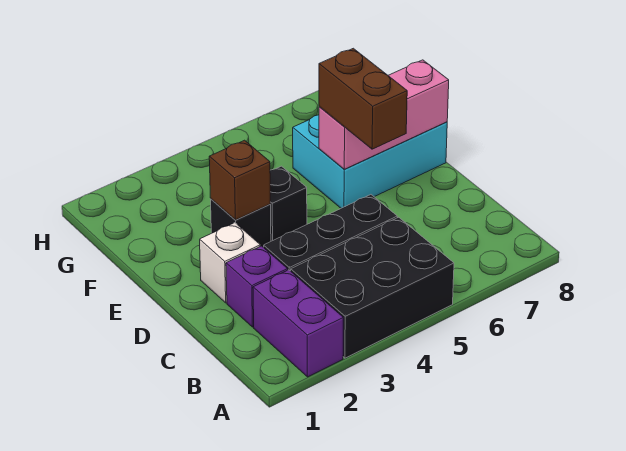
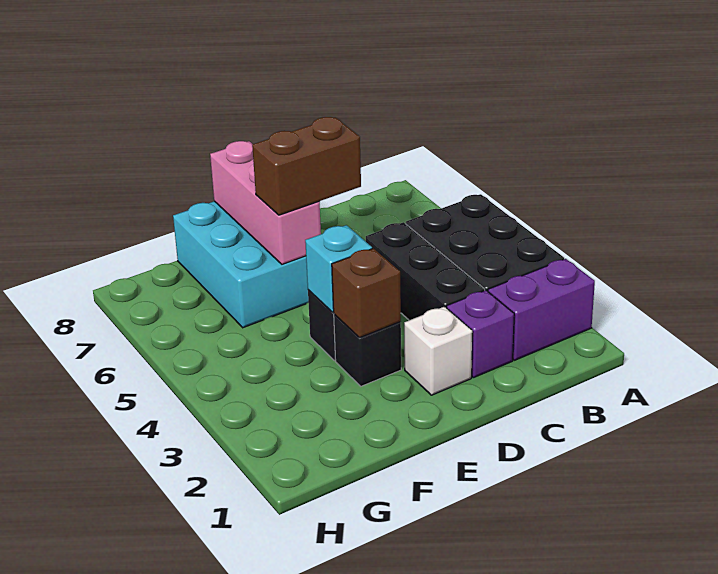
none -> cyan 1x1 brick [305,225,372,312]

